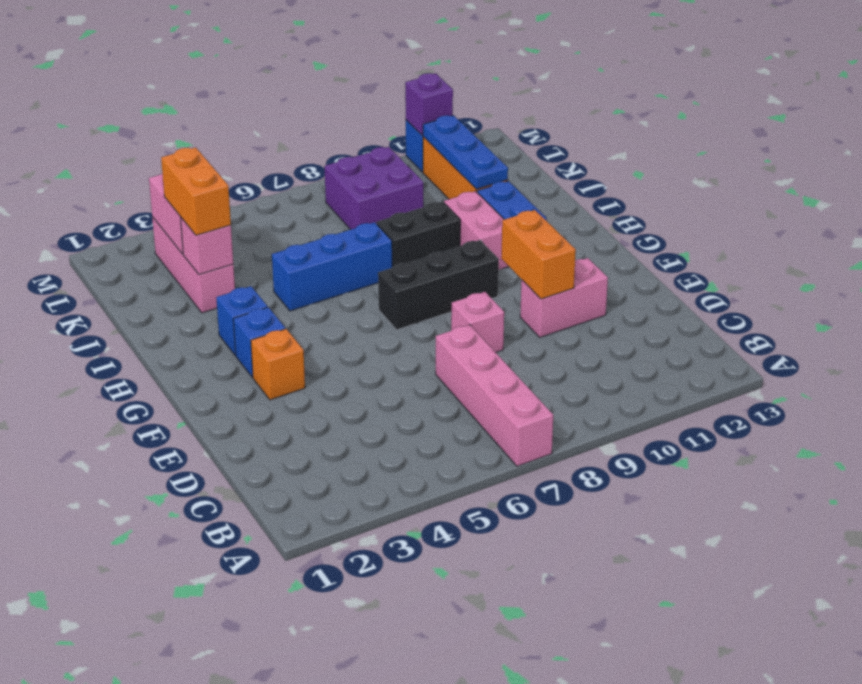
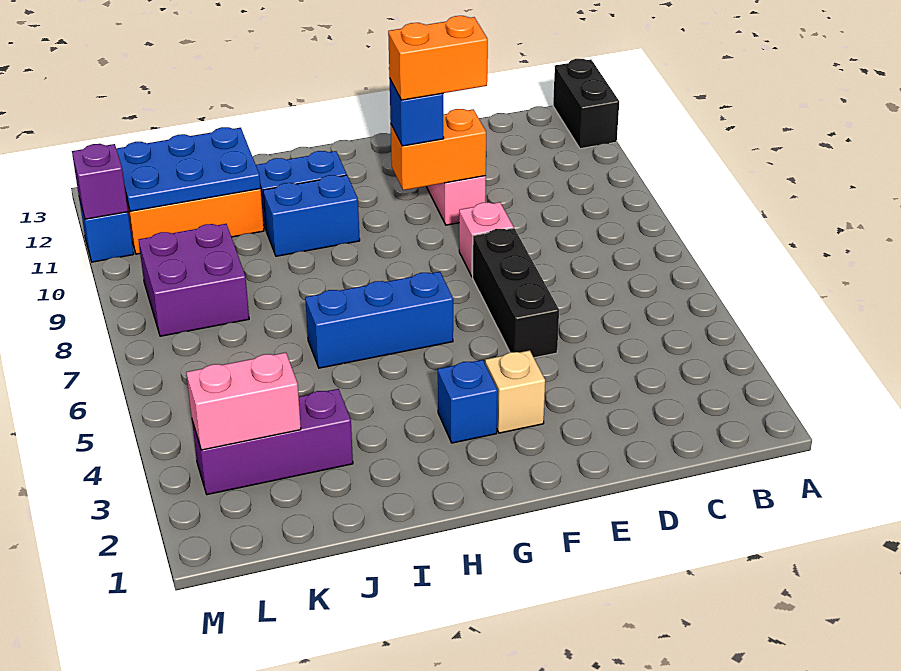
pink 1x4 brick [436,325,553,466] -> none
orange 1x1 brick [251,329,305,400] -> tan 1x1 brick [485,350,545,433]
black 1x3 brick [378,240,499,330] -> black 1x3 brick moved to [473,228,559,358]
blue 1x1 brick [216,286,268,355] -> blue 1x1 brick moved to [390,80,444,146]
pink 1x2 brick [444,191,509,270] -> blue 1x2 brick [263,175,360,256]
blue 1x3 brick [272,222,392,311] -> blue 1x3 brick turned to [305,272,453,368]
black 1x2 brick [376,201,460,268] -> black 1x2 brick moved to [553,59,619,149]
pink 1x3 brick [152,217,235,313] -> purple 1x3 brick [192,389,353,495]
pink 1x1 brick [180,217,233,275] -> none
orange 1x2 brick [161,148,231,235] -> orange 1x2 brick moved to [388,16,488,100]
blue 1x3 plate [423,115,508,189] -> blue 2x3 plate [116,127,261,211]

